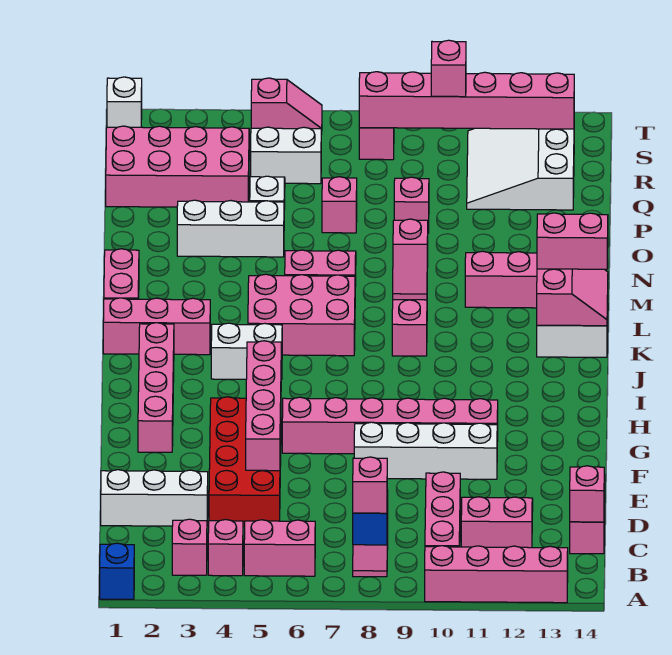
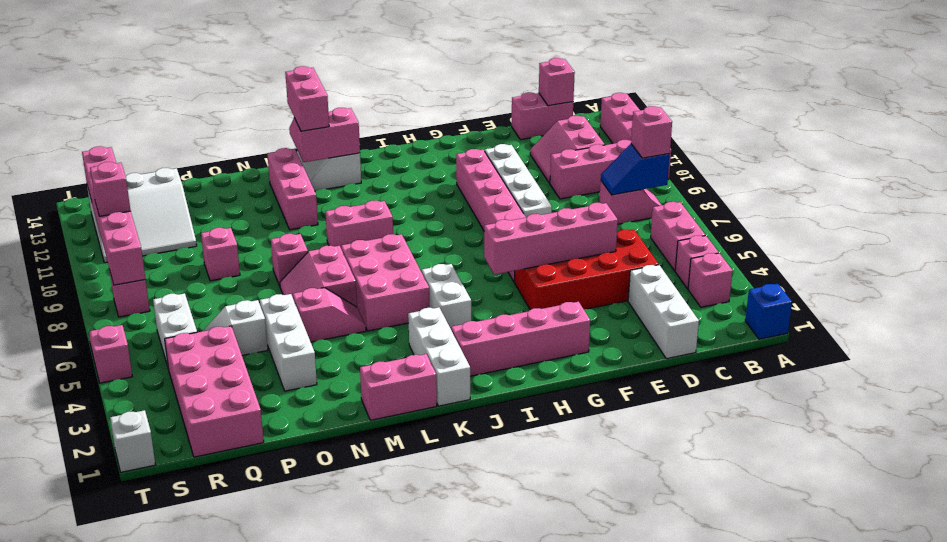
pink 1x3 brick [103,298,210,355] -> white 1x3 brick [408,307,470,406]
pink 1x2 slope [393,219,428,300] -> pink 1x2 slope moved to [293,288,366,342]
pink 1x1 brick [322,177,357,233] -> pink 1x1 brick moved to [271,234,308,286]

